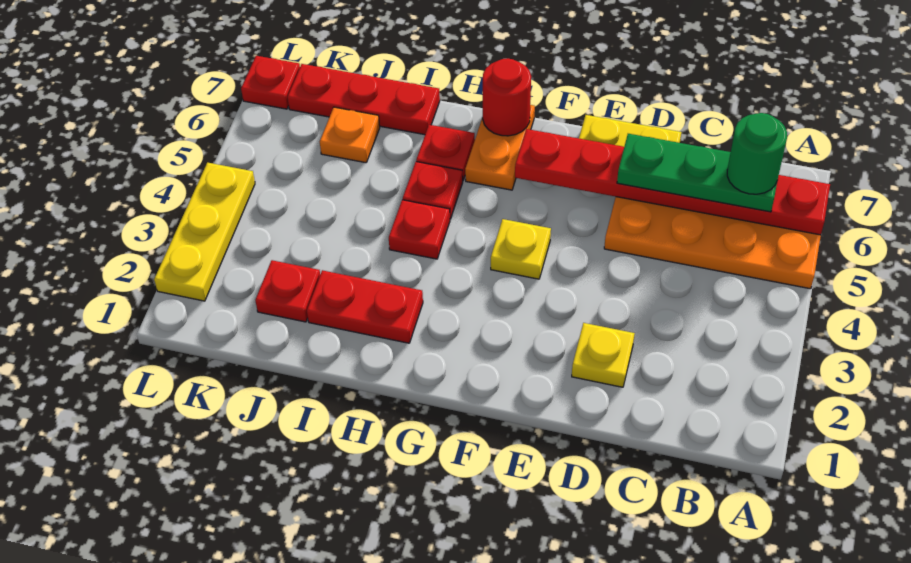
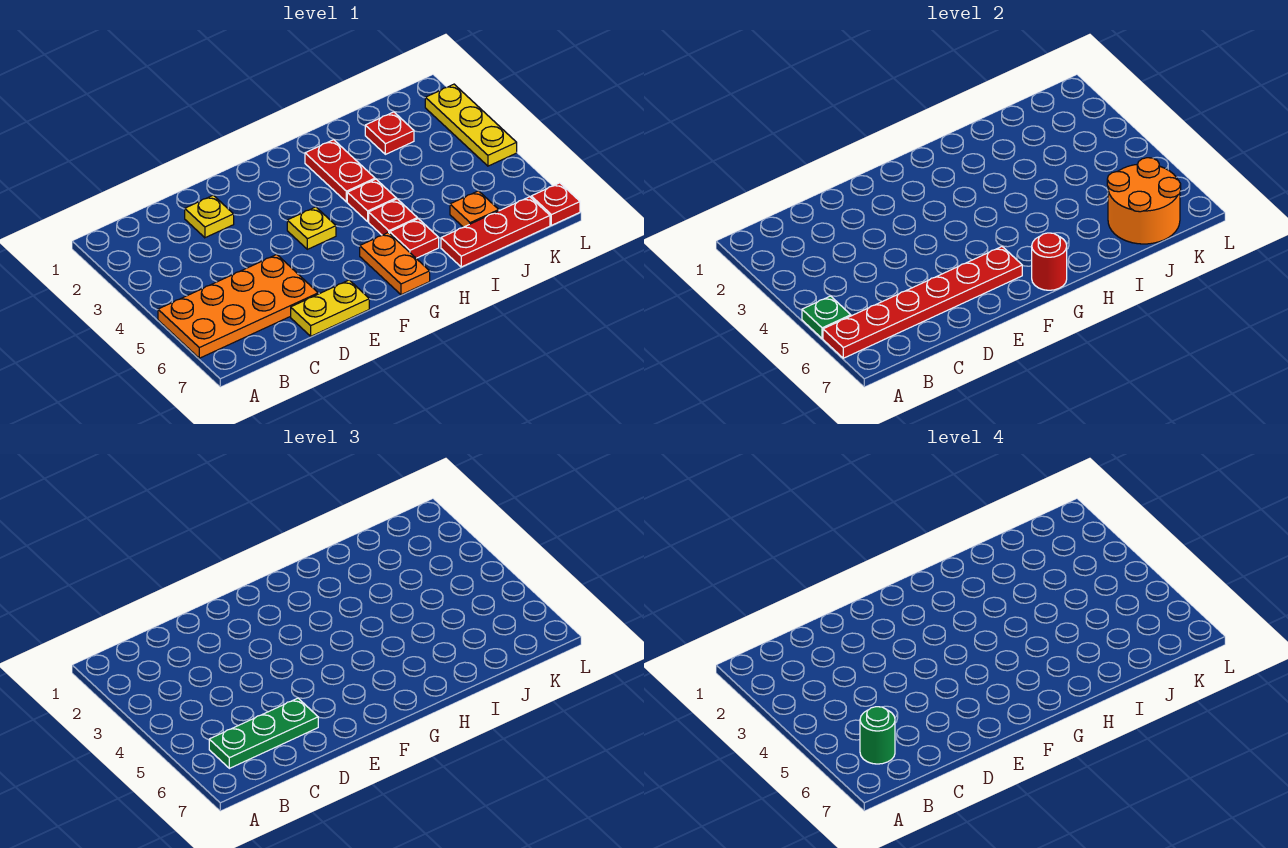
none -> green 1x1 plate [802,296,851,339]
red 1x2 plate [307,270,423,343] -> red 1x2 plate turned to [305,140,375,202]
none -> orange 2x2 round brick [1107,158,1181,244]

